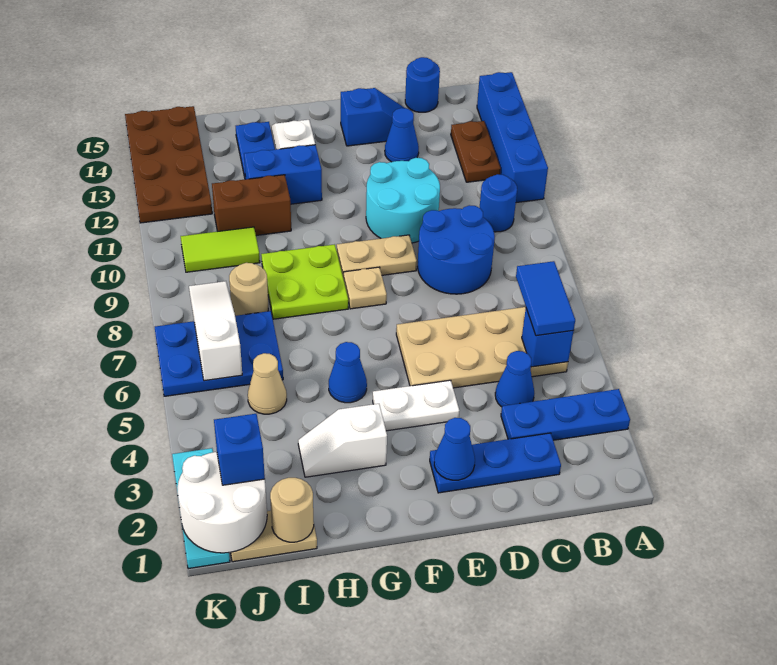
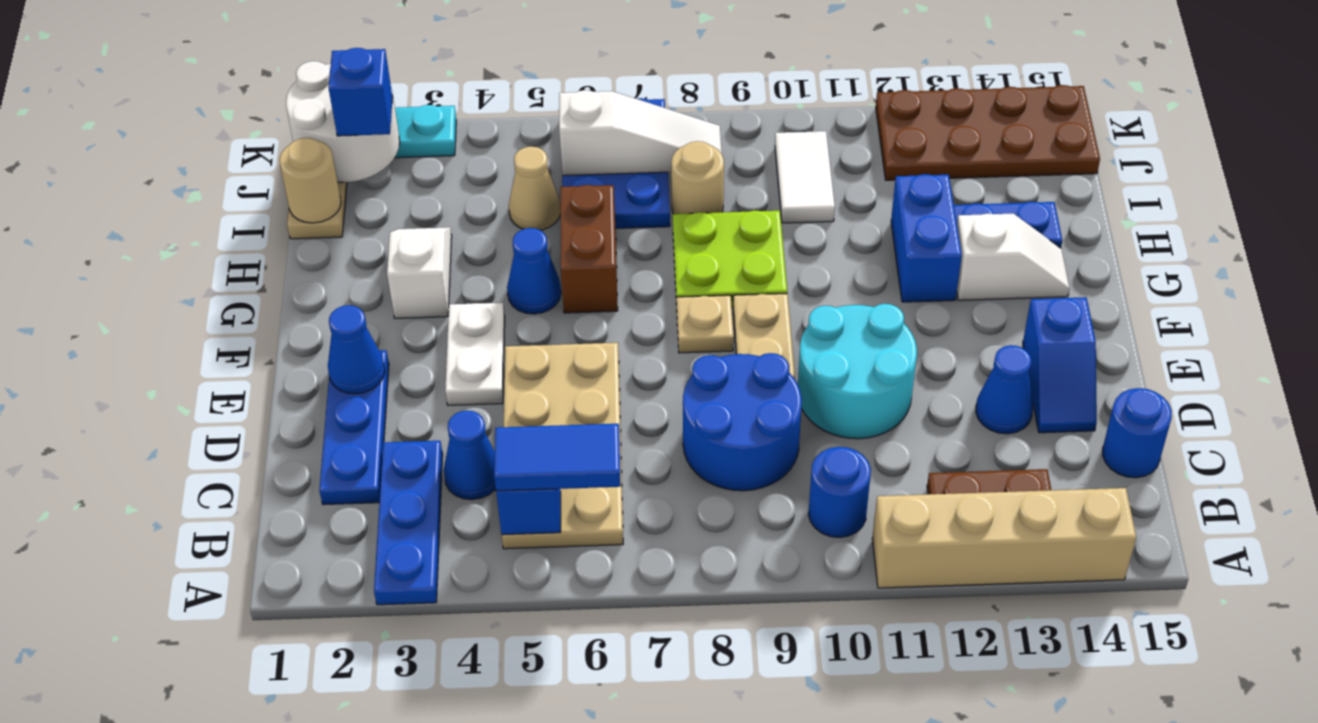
blue 1x4 brick [477,72,548,203] -> tan 1x4 brick [872,488,1136,588]
brown 1x2 brick [212,175,291,236] -> brown 1x2 brick moved to [560,185,618,313]
lime 1x2 tile [181,227,260,272] -> white 1x2 tile [775,131,835,223]

